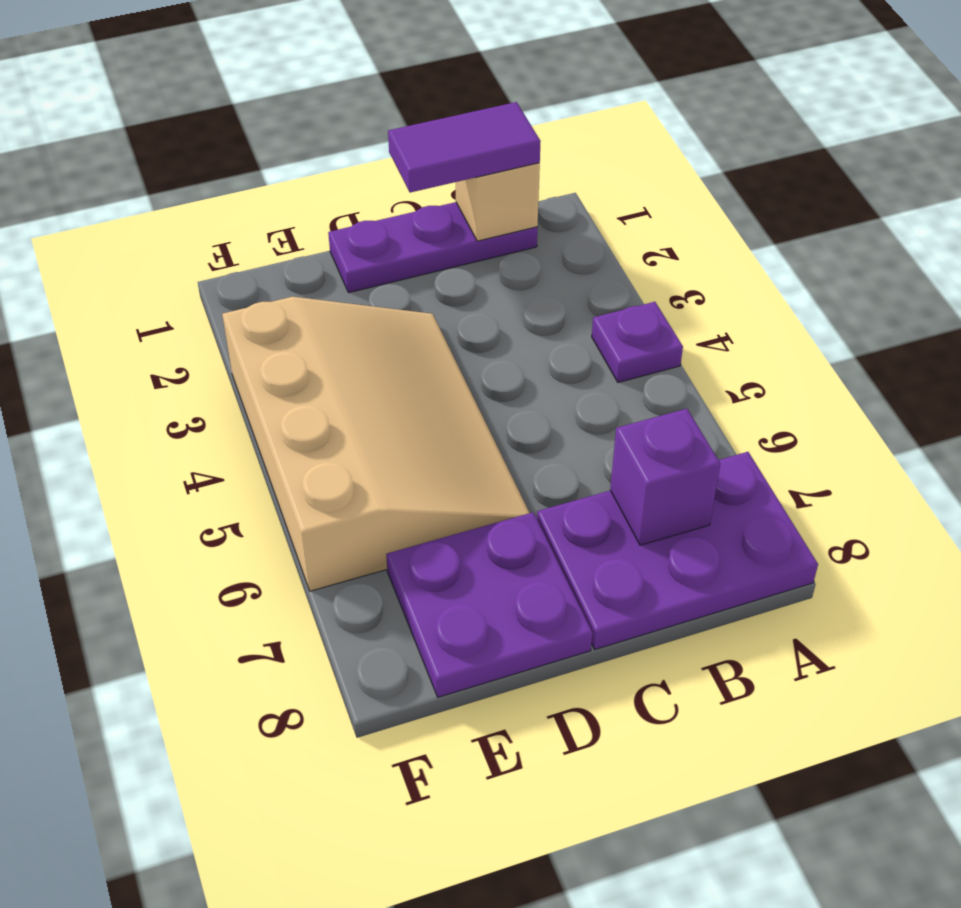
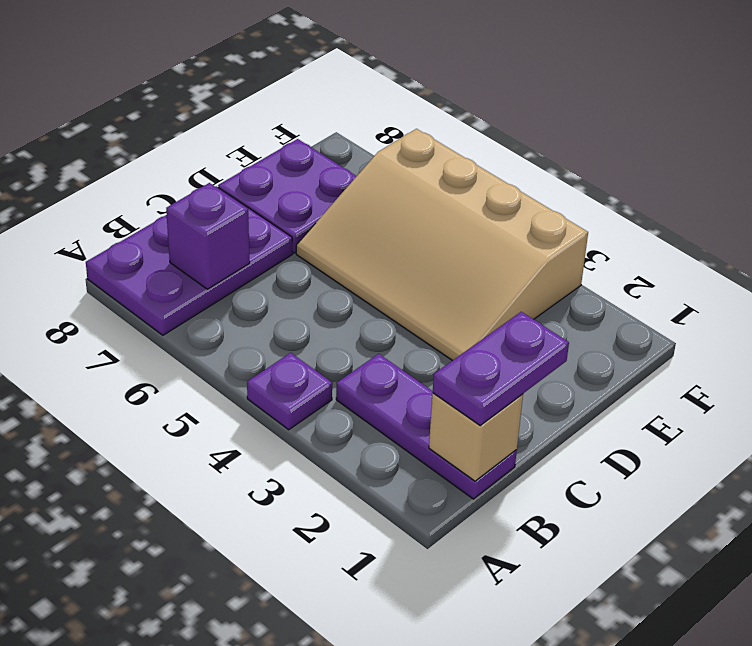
purple 1x3 plate [328,202,537,293] -> purple 1x3 plate turned to [336,354,517,499]
purple 1x2 tile [388,102,541,193] -> purple 1x2 plate [433,312,569,425]

